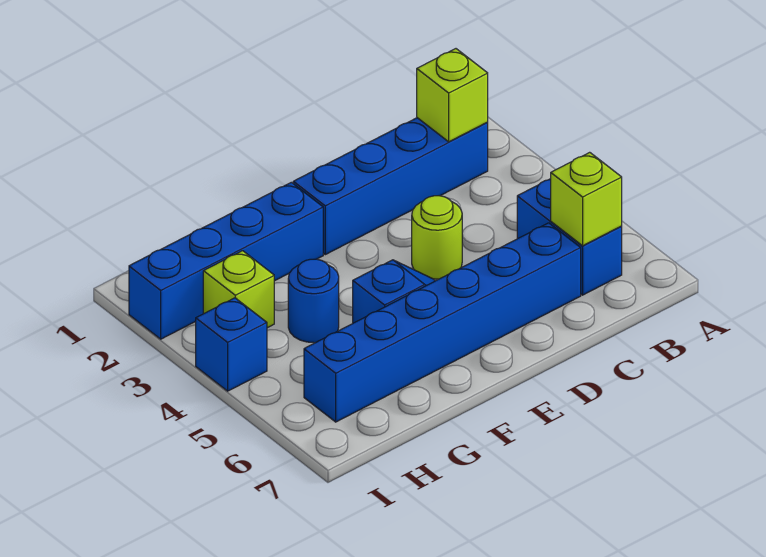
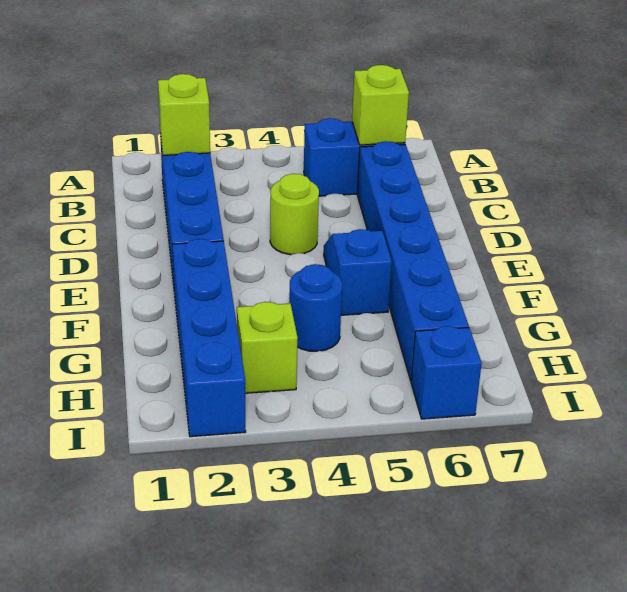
blue 1x1 brick [196,298,267,391] -> blue 1x1 brick moved to [411,326,482,419]

